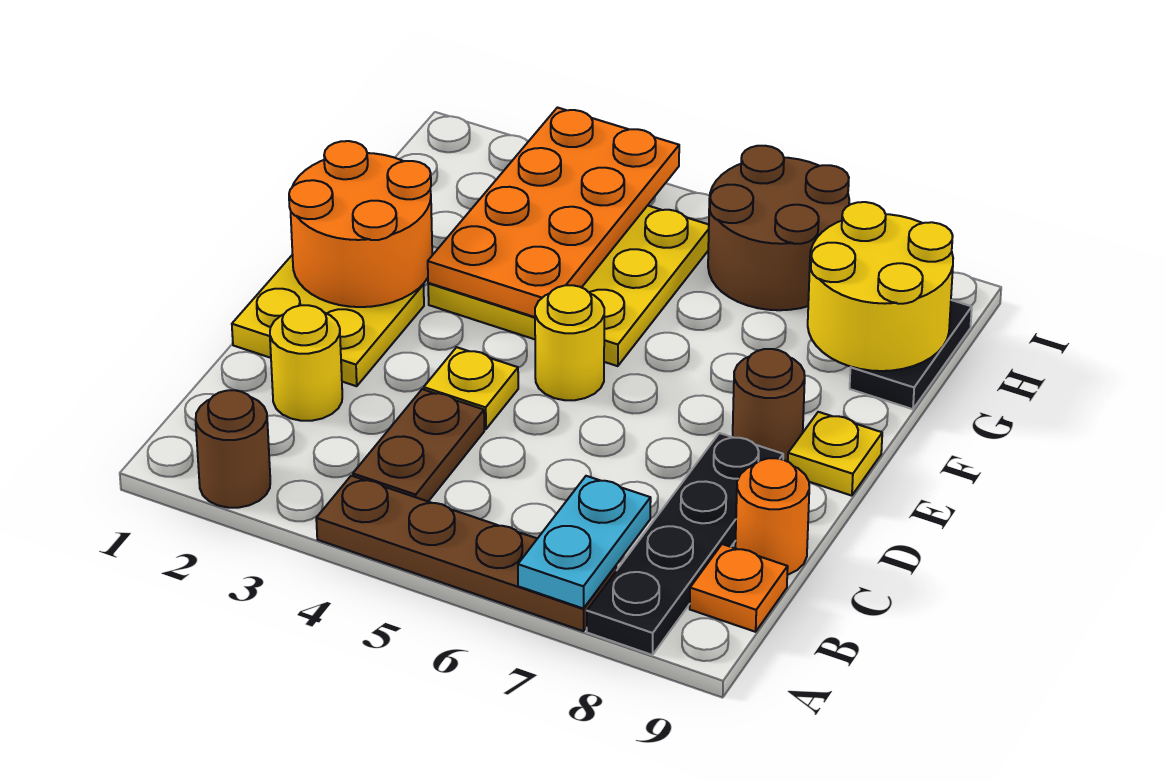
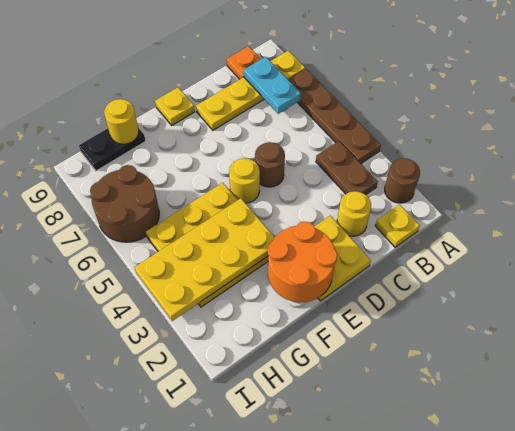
cyan 1x2 plate [518,476,651,609] -> cyan 1x2 plate turned to [244,57,301,114]
black 1x4 plate [587,433,783,655] -> yellow 1x4 plate [196,51,305,130]
brown 1x2 plate [353,389,484,501] -> brown 1x2 plate turned to [316,141,378,195]
orange 1x1 round brick [735,458,809,575] -> none
yellow 1x1 plate [424,347,518,429] -> yellow 1x1 plate moved to [375,205,420,247]
brown 1x1 round brick [733,349,805,462] -> brown 1x1 round brick moved to [255,142,285,187]
orange 2x4 plate [428,108,679,317] -> yellow 2x4 plate [134,198,275,321]
yellow 2x2 round brick [808,202,953,371] -> yellow 1x1 round brick [104,99,139,144]

